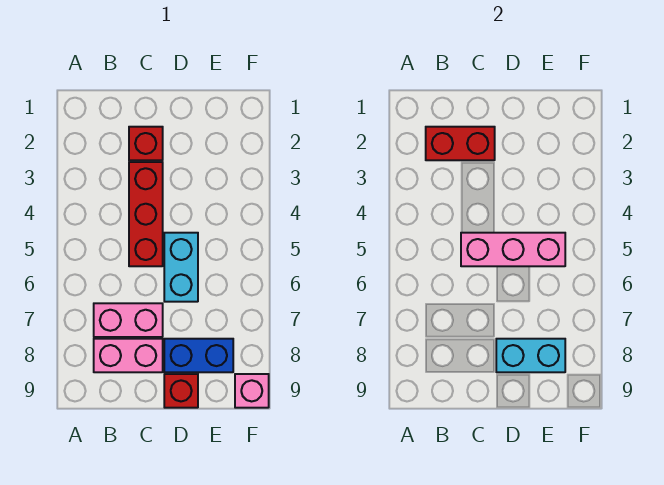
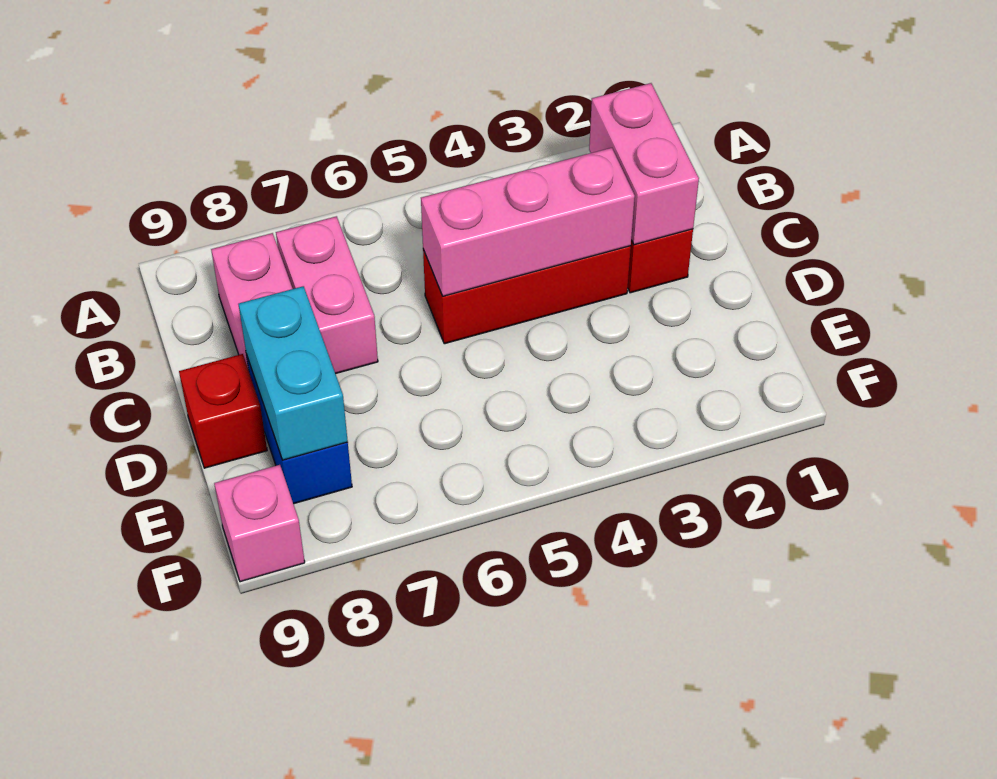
red 1x2 brick [426,127,495,160] -> pink 1x2 brick [589,83,699,245]
pink 1x3 brick [461,233,565,266] -> pink 1x3 brick turned to [421,148,635,296]
cyan 1x2 brick [164,233,198,302] -> none

